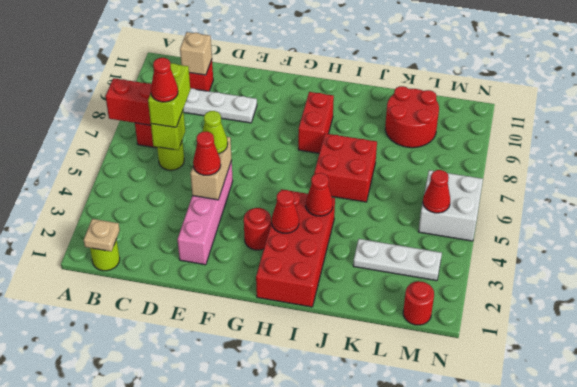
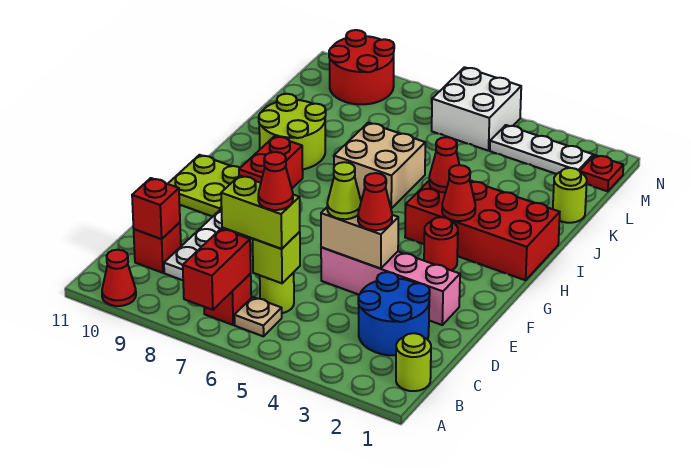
tan 1x1 plate [84,219,120,251] -> tan 1x1 plate moved to [234,297,282,336]
none -> blue 2x2 round brick [358,272,430,355]
tan 1x1 brick [180,32,212,75] -> red 1x1 brick [132,178,180,239]
none -> lime 2x2 plate [168,155,240,217]
red 1x2 brick [298,92,334,153] -> red 1x2 brick turned to [239,136,303,188]
red 2x2 brick [314,133,377,202] -> tan 2x2 brick [334,123,425,208]
none -> lime 2x2 round brick [259,94,326,170]
none -> lime 1x1 round brick [553,168,587,223]
white 1x3 plate [353,239,442,281] -> white 1x3 plate turned to [490,125,593,174]
red 2x2 round brick [385,86,439,148] -> red 2x2 round brick moved to [329,30,394,104]
red 1x1 round brick [403,281,434,325] -> red 1x1 plate [580,155,623,191]
red 1x1 cone [423,170,450,213] -> red 1x1 cone moved to [102,250,136,306]

